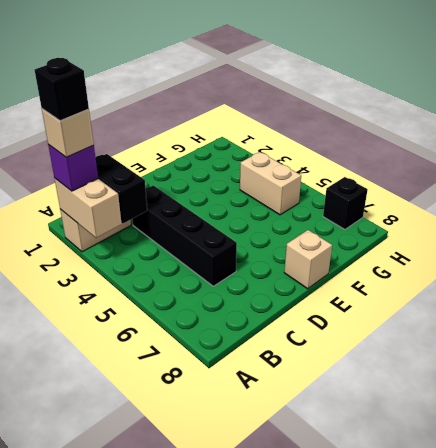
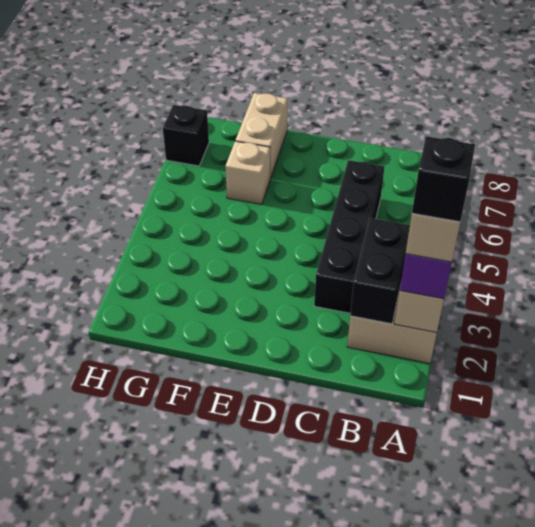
tan 1x1 brick [284,230,332,289] -> tan 1x1 brick moved to [226,141,270,204]
tan 1x2 brick [240,152,301,215] -> tan 1x2 brick moved to [236,93,288,178]

